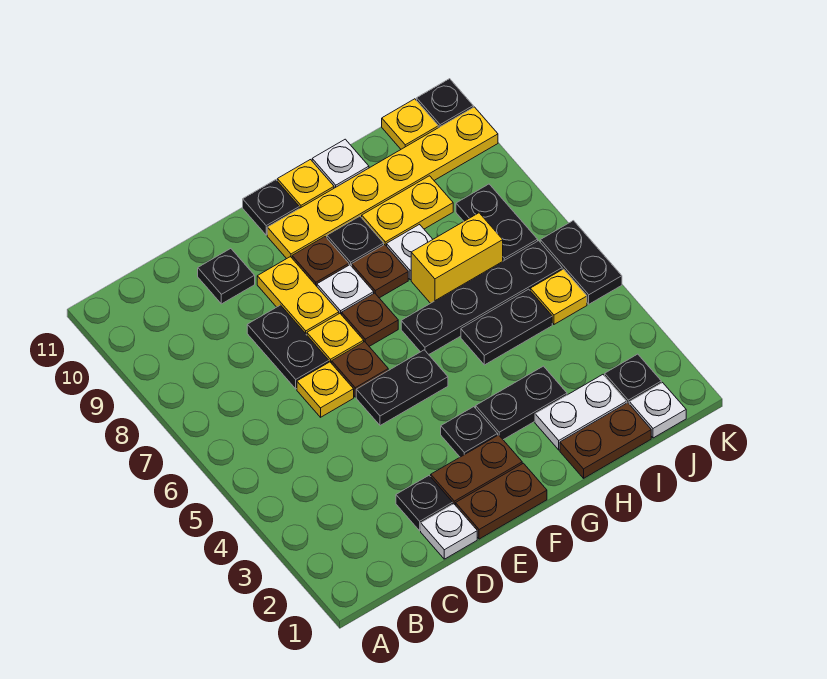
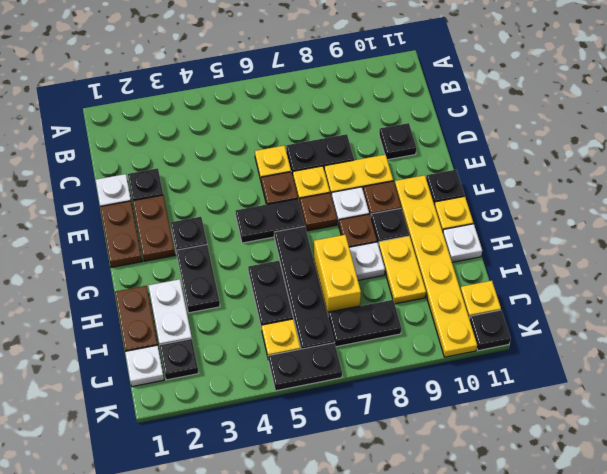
black 1x2 plate [356,350,448,426] -> black 1x2 plate turned to [236,199,305,243]

